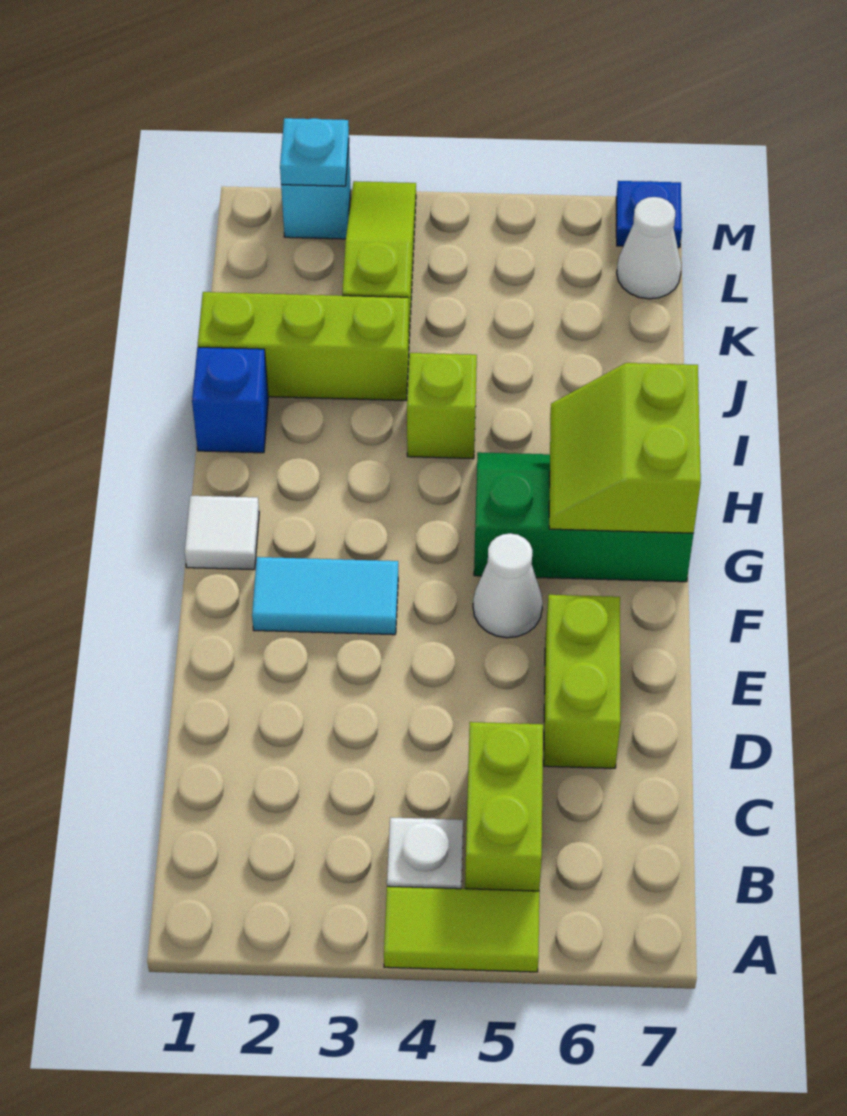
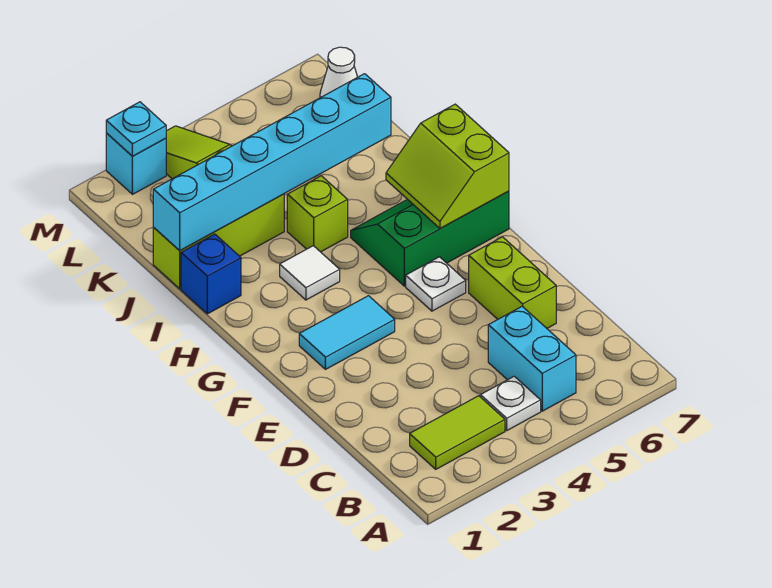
lime 1x2 tile [384,886,539,972] -> lime 1x2 tile moved to [410,396,505,469]
lime 1x2 brick [465,722,543,891] -> cyan 1x2 brick [488,306,576,411]
white 1x1 cone [473,534,543,638] -> white 1x1 plate [406,257,466,311]
white 1x1 tile [185,496,259,570] -> white 1x1 tile moved to [280,246,340,300]
none -> cyan 1x6 brick [153,74,391,251]
blue 1x1 plate [616,181,682,248] -> none

